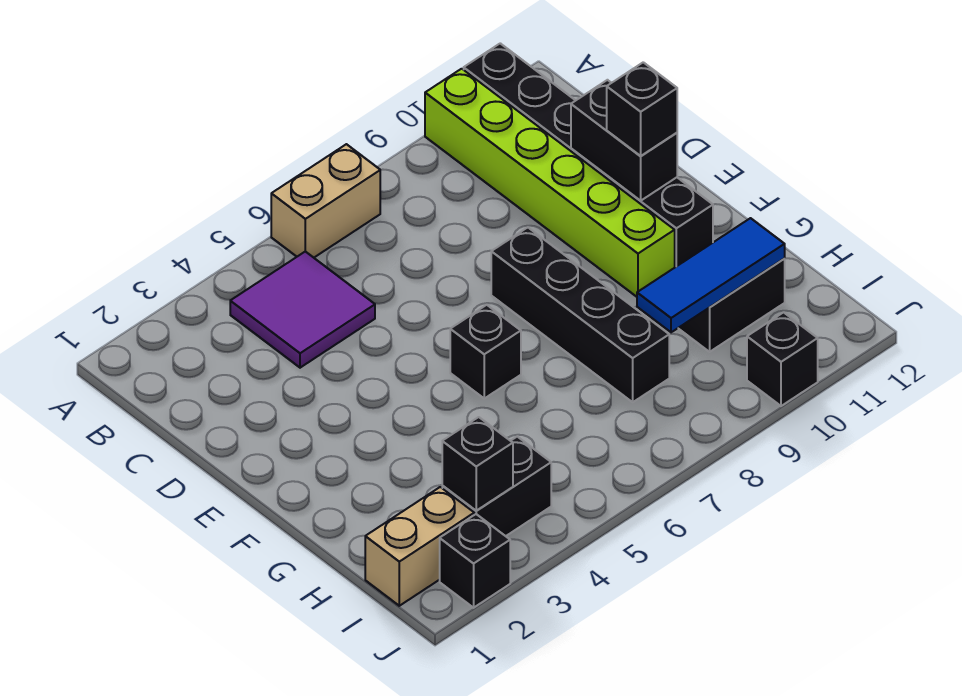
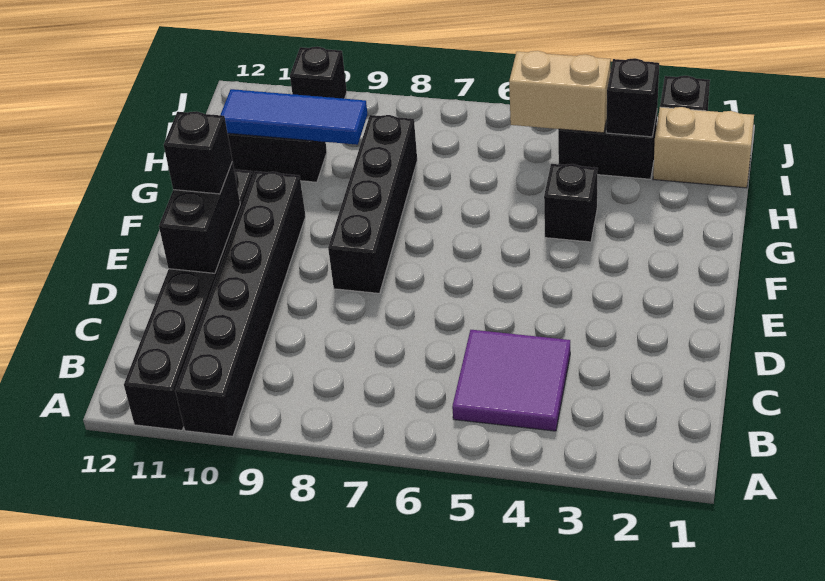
tan 1x2 brick [271,144,380,258] -> tan 1x2 brick moved to [509,51,611,133]
lime 1x6 brick [425,69,675,297] -> black 1x6 brick [175,171,306,436]
black 1x1 brick [450,305,521,398] -> black 1x1 brick moved to [544,164,598,242]

